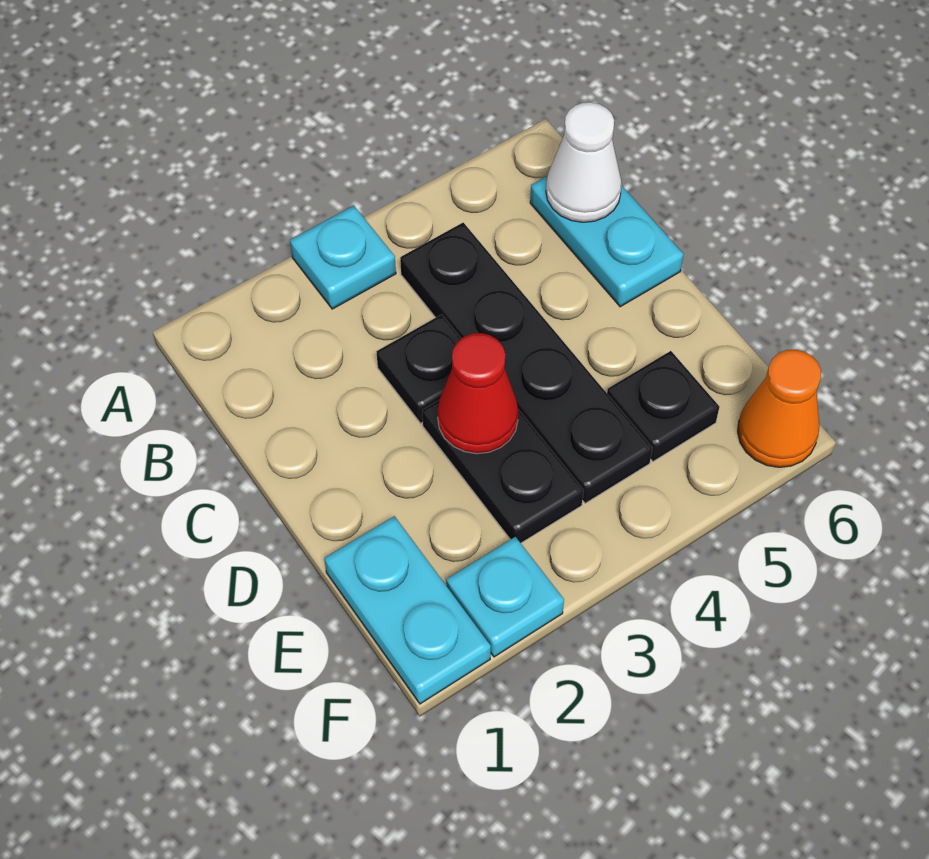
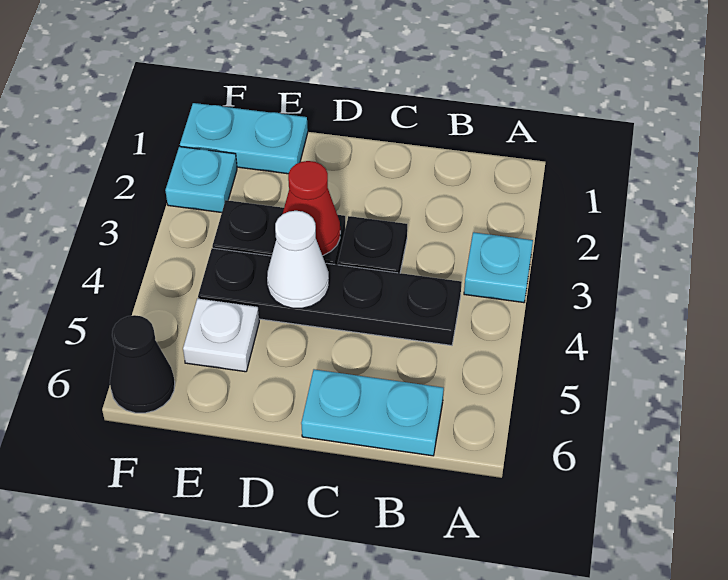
white 1x1 cone [546,102,622,222] -> white 1x1 cone moved to [267,211,329,308]
black 1x1 plate [607,351,720,461] -> white 1x1 plate [183,298,259,372]
orange 1x1 cone [738,350,821,467] -> black 1x1 cone [110,315,175,413]

